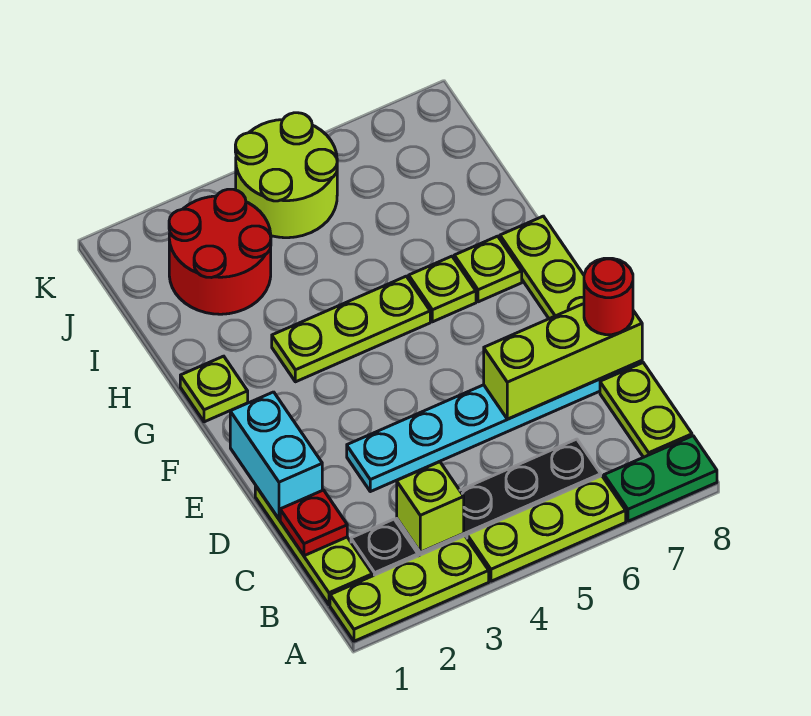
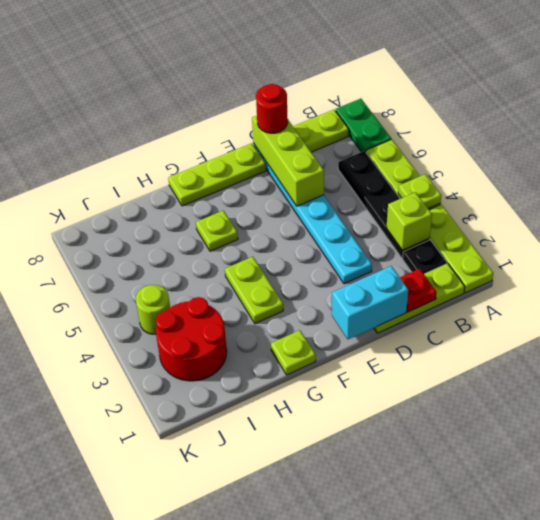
lime 1x3 plate [272,276,430,382] -> lime 1x2 plate [225,257,283,324]
lime 1x1 plate [454,236,522,302] -> lime 1x1 plate moved to [398,174,441,208]
lime 2x2 round brick [235,113,337,238] -> lime 1x1 round brick [136,285,170,334]

